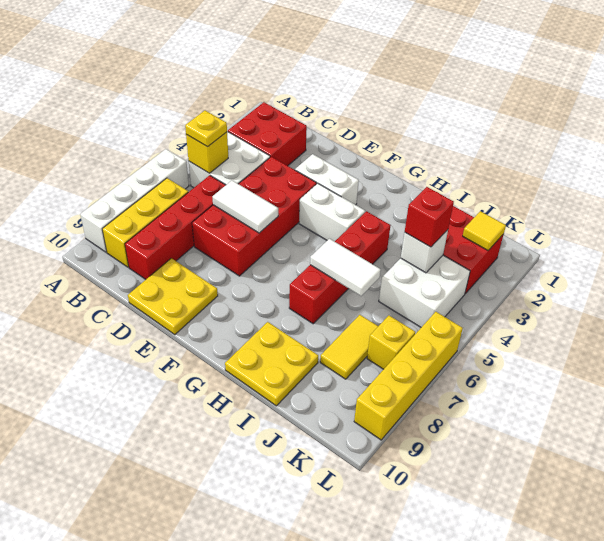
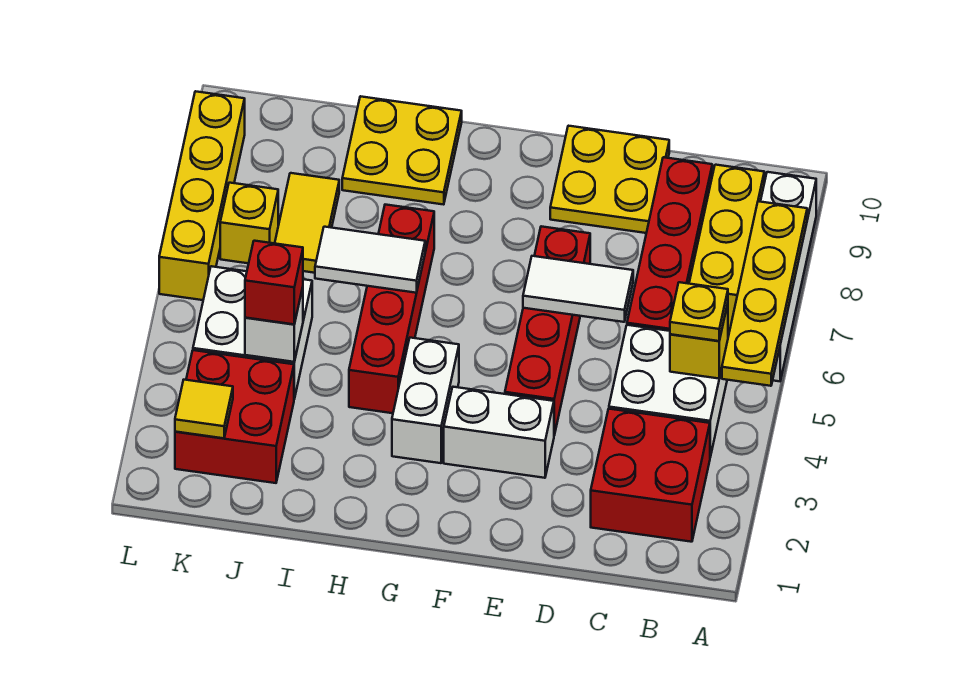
none -> yellow 1x4 plate [722,201,807,386]
red 2x4 brick [192,157,317,276] -> red 1x4 brick [505,226,590,435]
white 1x2 brick [299,183,365,242] -> white 1x2 brick turned to [392,338,459,463]

